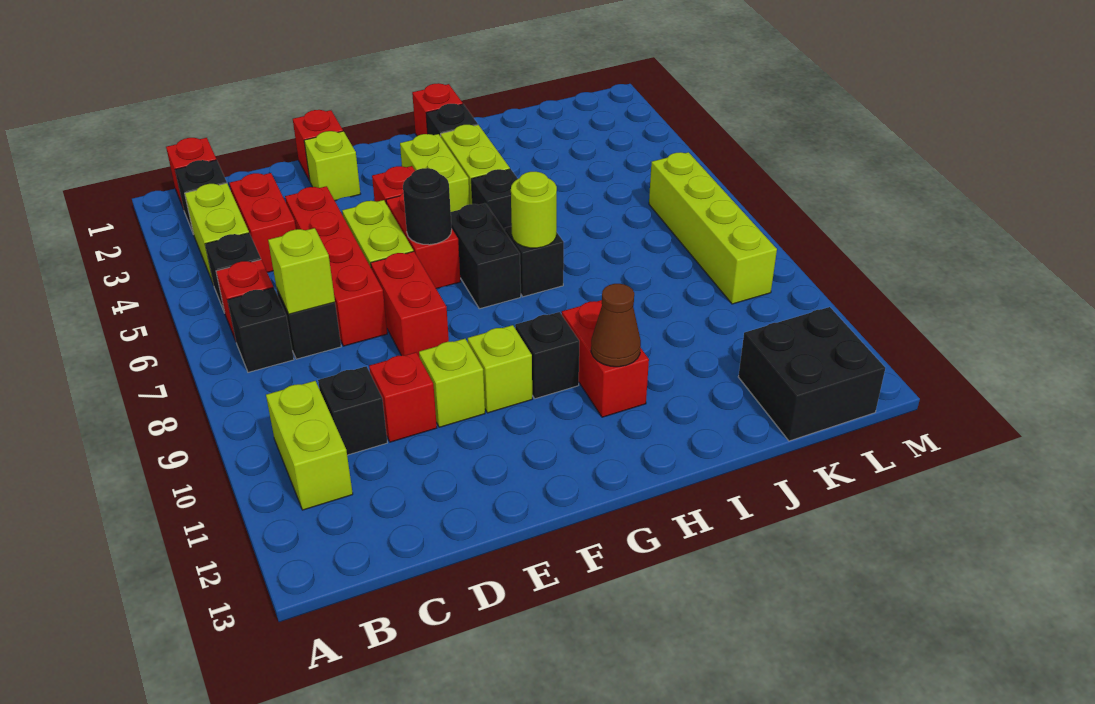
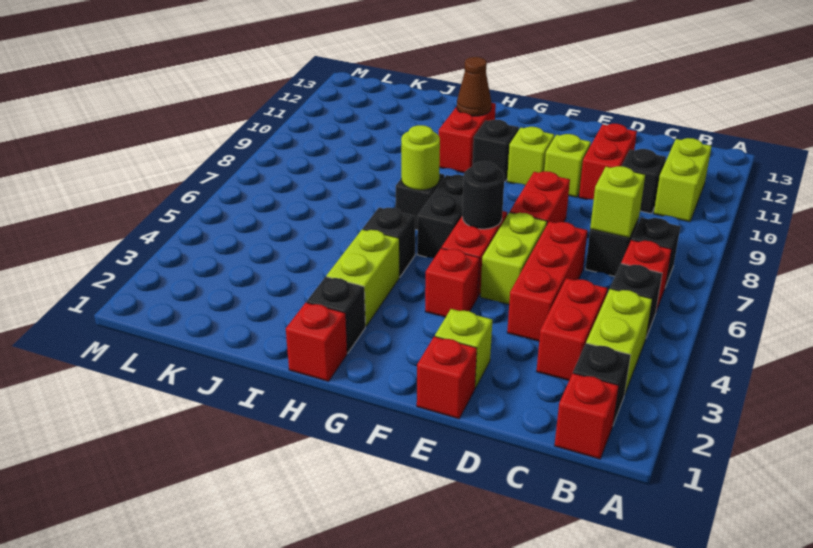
red 1x4 brick [285,186,387,346] -> red 1x3 brick [507,222,588,341]
red 1x1 brick [369,352,437,442] -> red 1x2 brick [579,124,637,200]
lime 1x2 brick [400,134,470,212] -> none
black 2x2 brick [738,307,885,441] -> none
lime 1x4 brick [649,152,777,304] -> none

